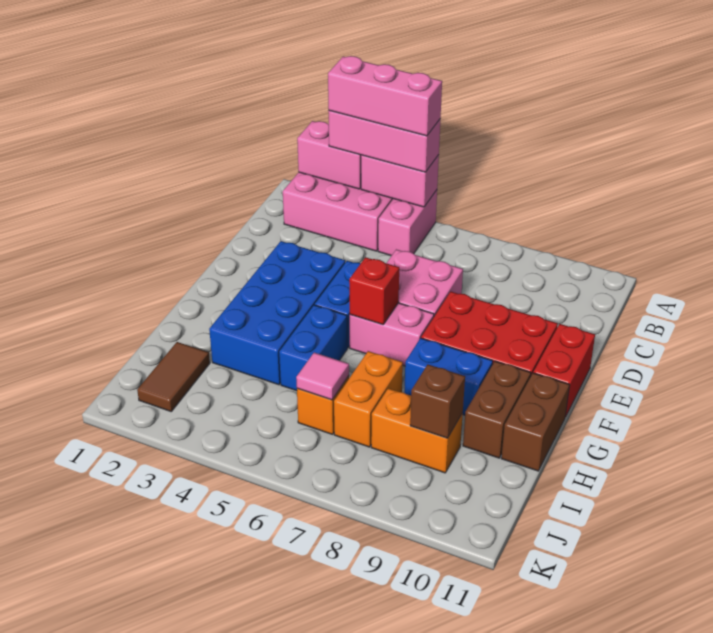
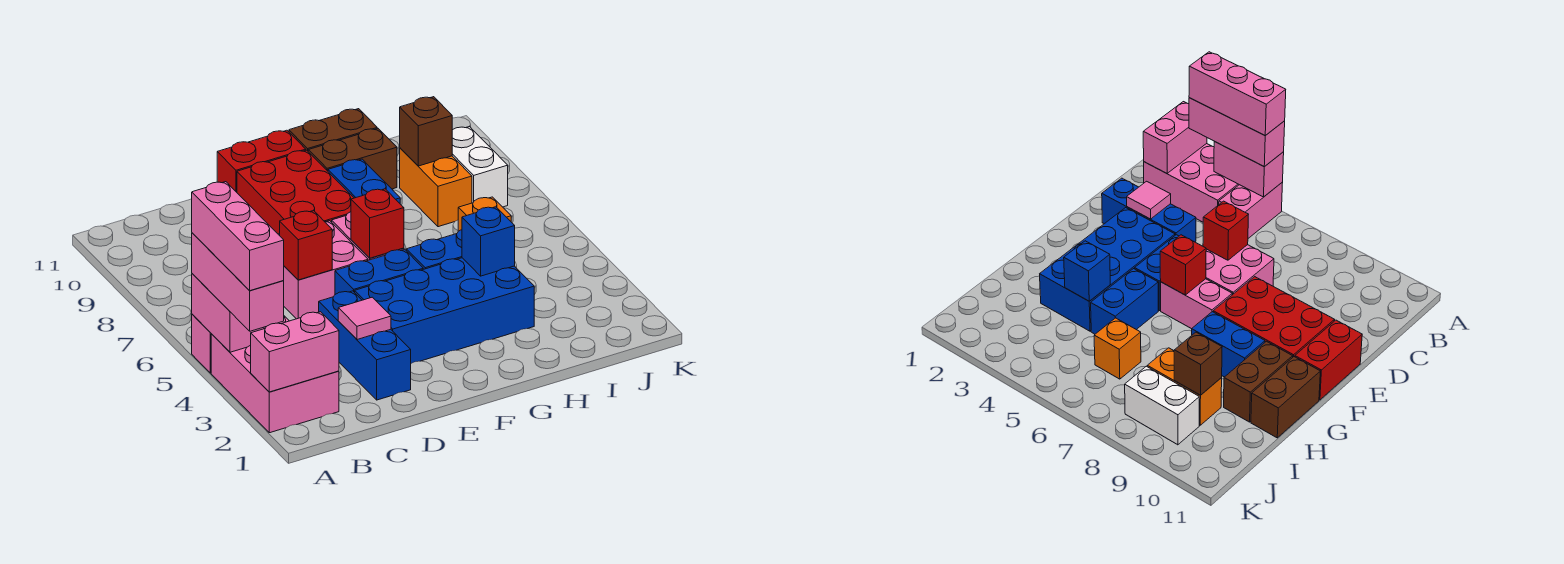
pink 1x2 brick [297,121,361,189] -> pink 1x2 brick turned to [251,312,339,392]
none -> blue 1x3 brick [319,291,411,400]
none -> red 1x1 brick [280,211,332,280]
none -> blue 1x1 brick [462,207,515,276]
orange 1x2 brick [334,351,403,447] -> none
brown 1x2 tile [137,342,210,411] -> none
pink 1x1 tile [296,353,349,400] -> pink 1x1 tile moved to [338,297,391,340]
none -> white 1x2 brick [452,126,508,207]

